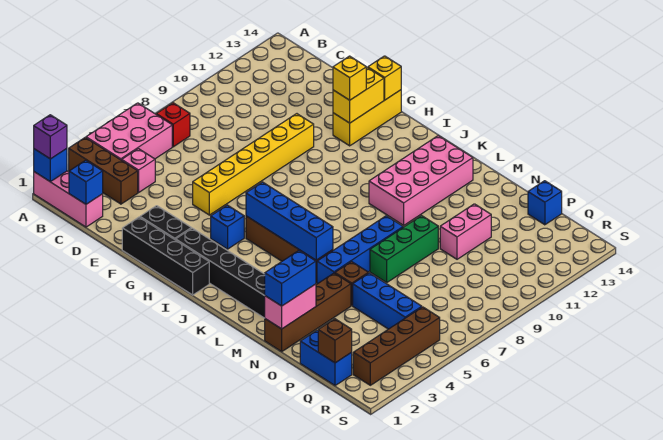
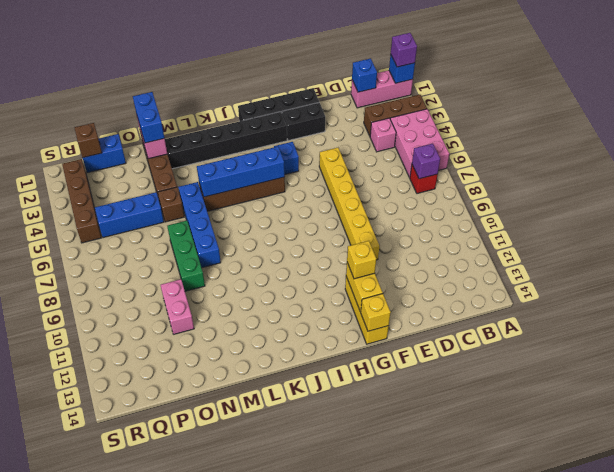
none -> purple 1x1 brick [412,144,440,179]
pink 2x4 brick [369,136,473,225] -> none
blue 1x1 brick [528,181,562,225] -> none

